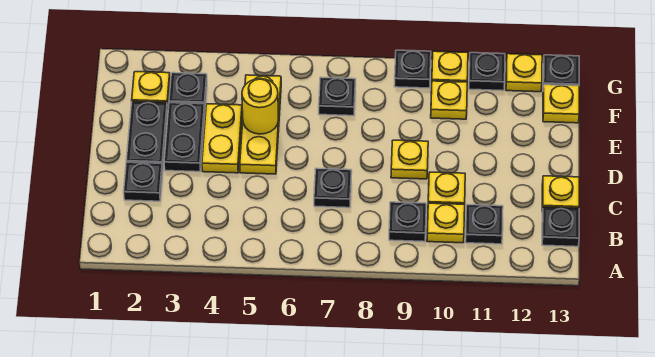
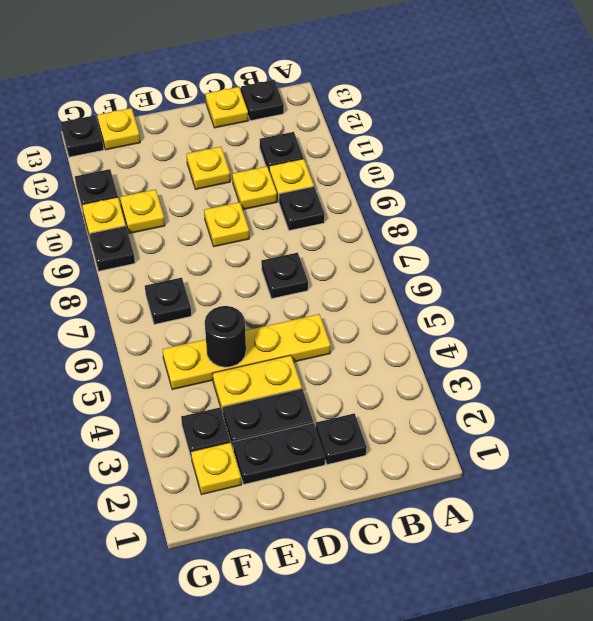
yellow 1x3 plate [240,75,281,174] -> yellow 1x4 plate [162,314,330,390]
yellow 1x1 round brick [242,79,279,134] -> black 1x1 round brick [205,306,246,367]
yellow 1x1 plate [506,54,542,92] -> yellow 1x1 plate moved to [186,147,230,189]

